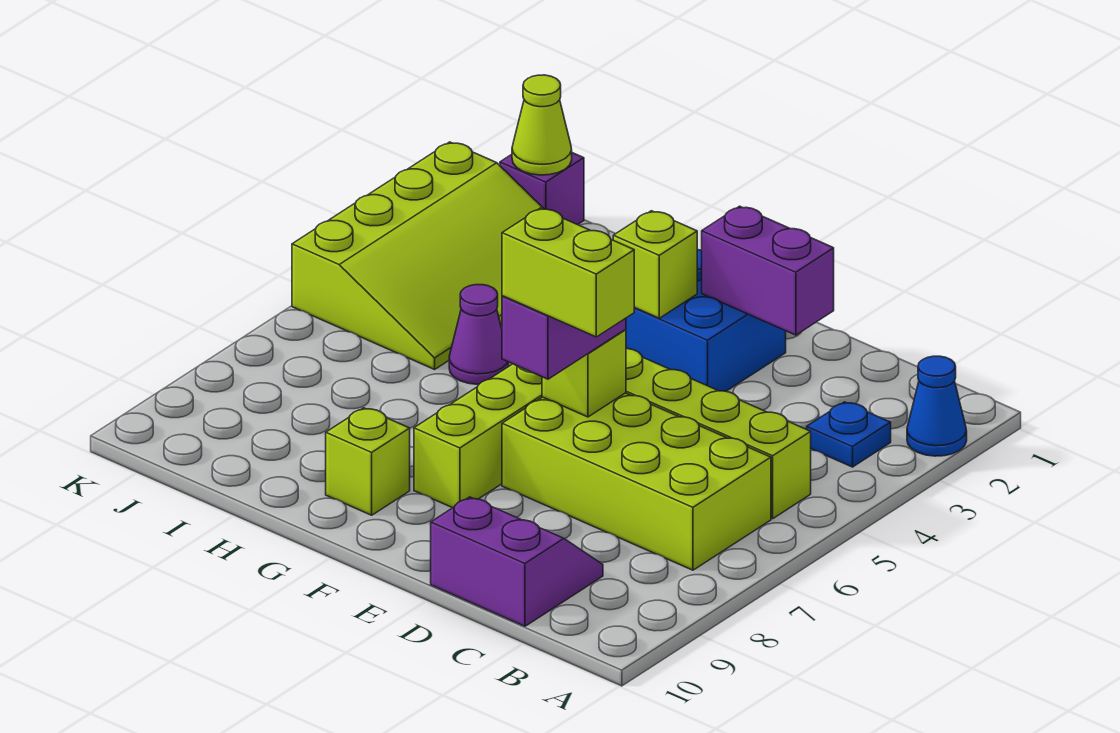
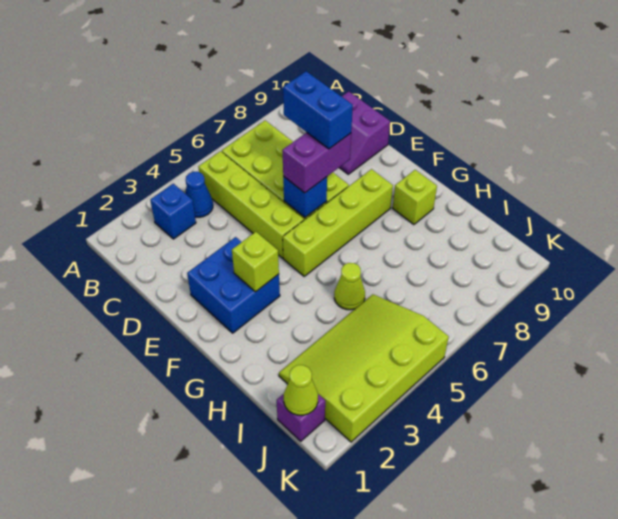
blue 1x1 cone [907,356,967,456] -> blue 1x1 cone moved to [185,172,213,217]
blue 1x1 plate [807,402,891,467] -> blue 1x1 brick [150,184,196,239]
purple 1x2 brick [702,206,834,335] -> none
lime 1x2 brick [502,208,634,337] -> blue 1x2 brick [283,71,353,149]
lime 1x1 brick [542,329,626,417] -> blue 1x1 brick [283,176,327,217]
purple 1x1 cone [449,285,509,384] -> lime 1x1 cone [334,263,365,310]

